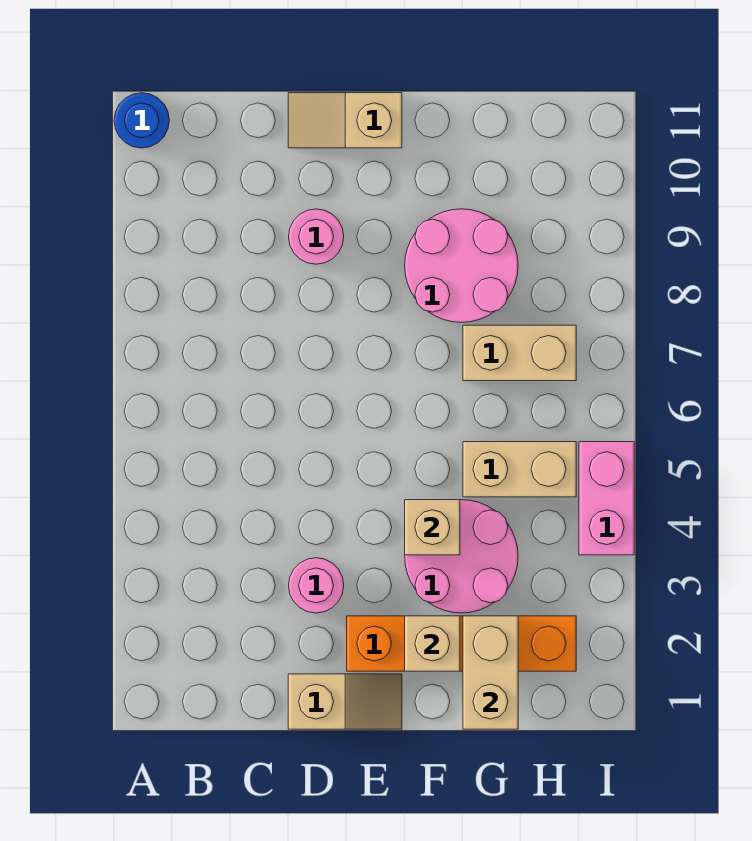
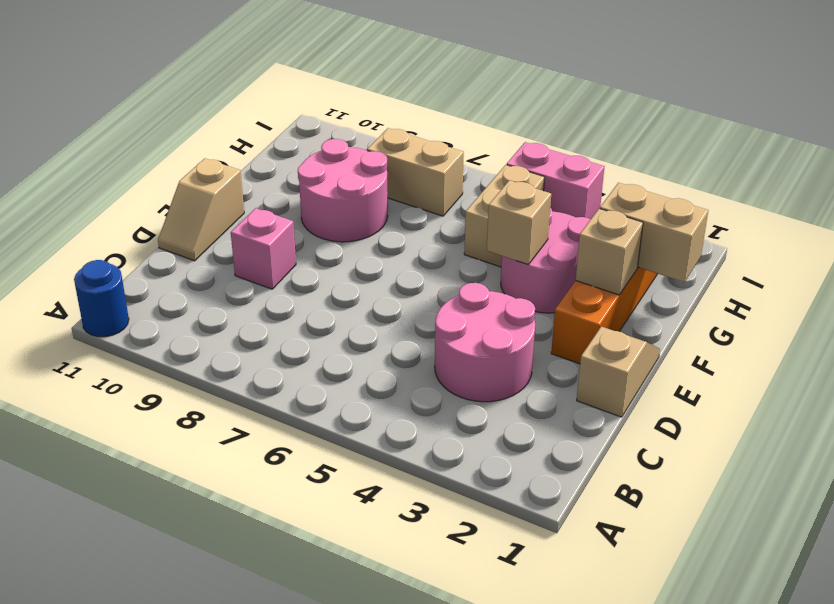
pink 1x1 round brick [289,558,344,613] -> pink 2x2 round brick [435,283,535,402]
pink 1x1 round brick [289,209,344,264] -> pink 1x1 brick [231,208,296,289]
tan 1x2 brick [463,325,576,381] -> tan 1x2 brick turned to [367,128,464,216]

